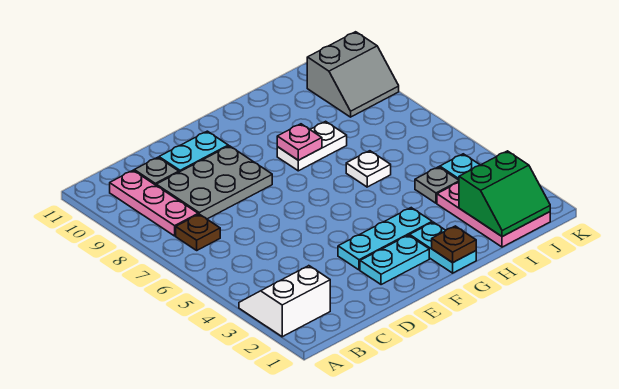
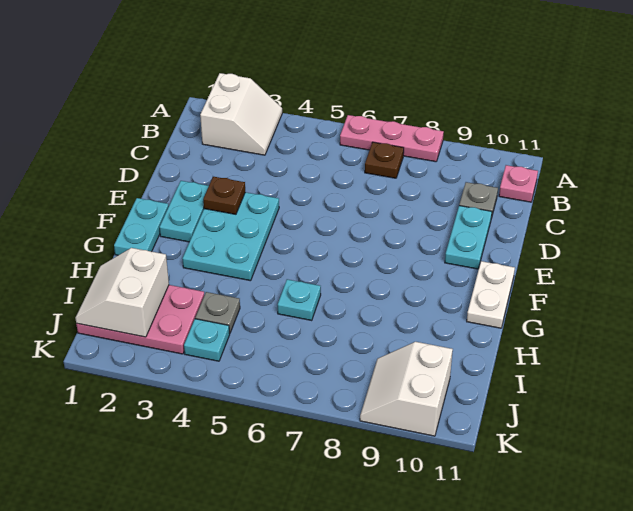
pink 1x3 plate [110,170,198,236] -> pink 1x3 plate moved to [340,115,444,162]
grey 2x3 plate [156,146,272,219] -> none
cyan 1x3 plate [338,208,432,270] -> cyan 2x3 plate [183,192,279,281]
cyan 1x2 plate [410,222,476,273] -> cyan 1x2 plate turned to [114,198,169,255]
brown 1x1 plate [432,226,476,263] -> brown 1x1 plate moved to [203,177,245,214]
white 1x2 plate [277,121,347,171] -> white 1x2 plate moved to [467,261,515,328]
pink 1x1 plate [277,124,322,160] -> pink 1x1 plate moved to [499,165,538,202]
white 1x1 plate [346,151,391,187] -> cyan 1x1 plate [278,279,321,320]
green 2x2 slope [459,151,550,237] -> white 2x2 slope [75,248,169,337]
grey 2x2 slope [307,32,399,117] -> white 2x2 slope [360,342,453,436]

